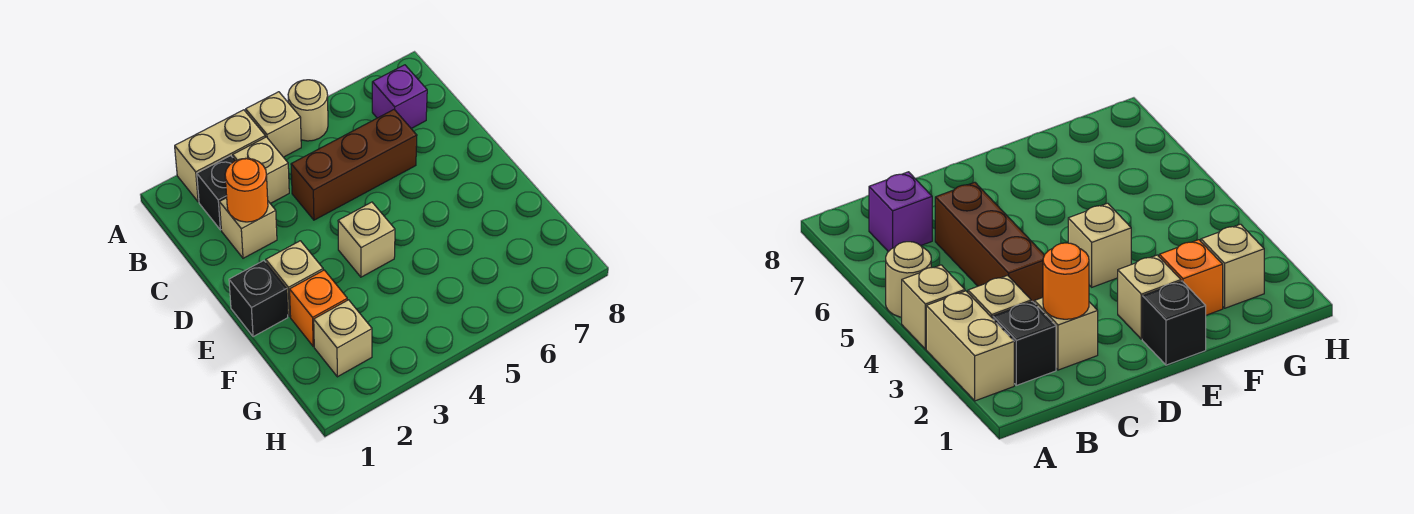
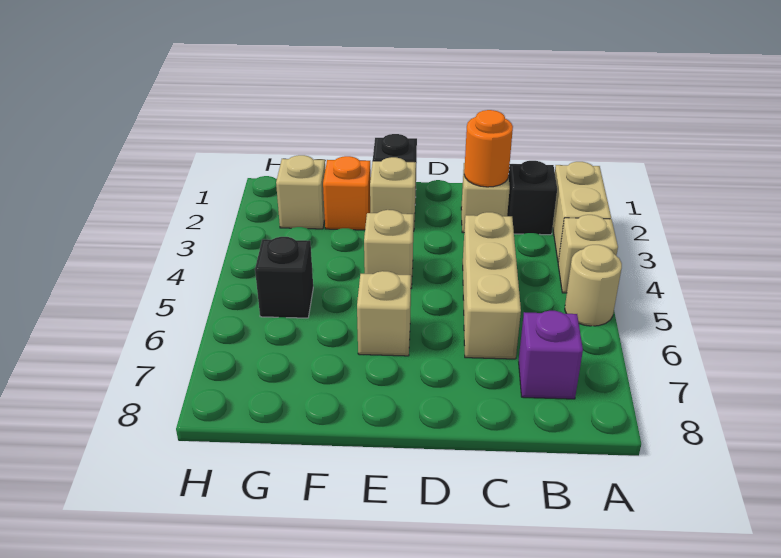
tan 1x1 brick [233,137,289,203] -> tan 1x1 brick moved to [357,271,411,356]
brown 1x3 brick [291,110,417,220] -> tan 1x3 brick [463,212,521,359]
none -> black 1x1 brick [255,237,313,318]

